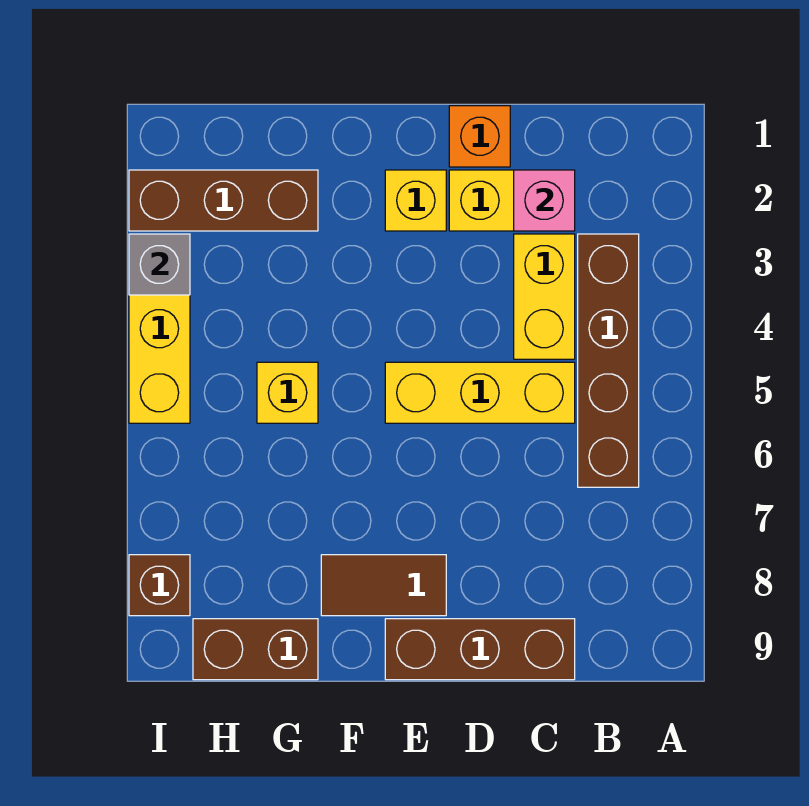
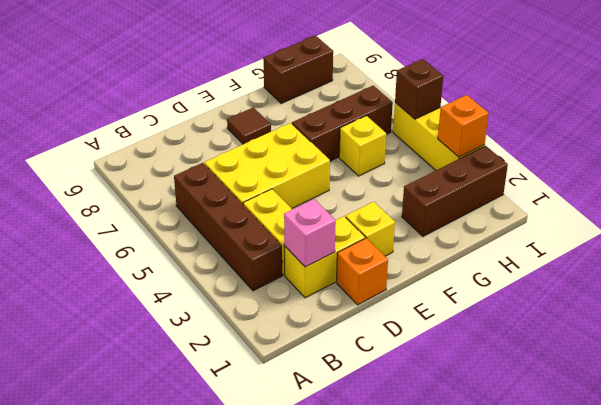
yellow 1x3 brick [385,362,575,423] -> yellow 2x3 brick [204,123,330,209]
brown 1x3 brick [385,619,575,680] -> brown 1x3 brick moved to [292,86,393,161]
brown 1x2 tile [321,555,446,616] -> brown 1x1 tile [227,107,271,144]
grey 1x1 brick [129,234,190,295] -> orange 1x1 brick [438,95,489,157]
brown 1x1 brick [129,555,190,616] -> brown 1x1 brick moved to [395,59,443,119]

